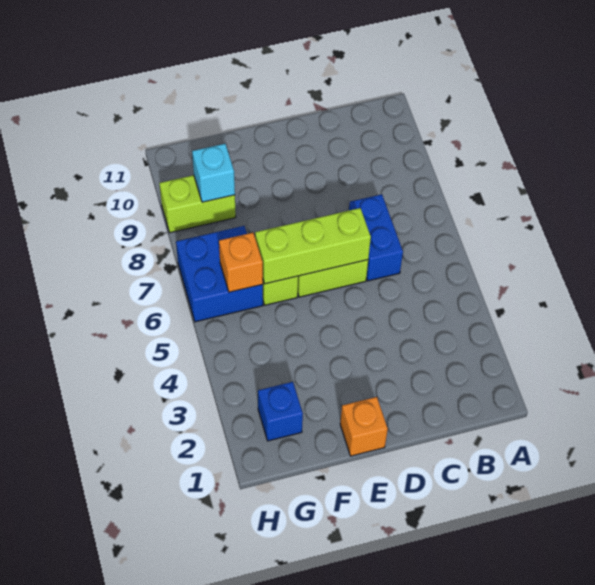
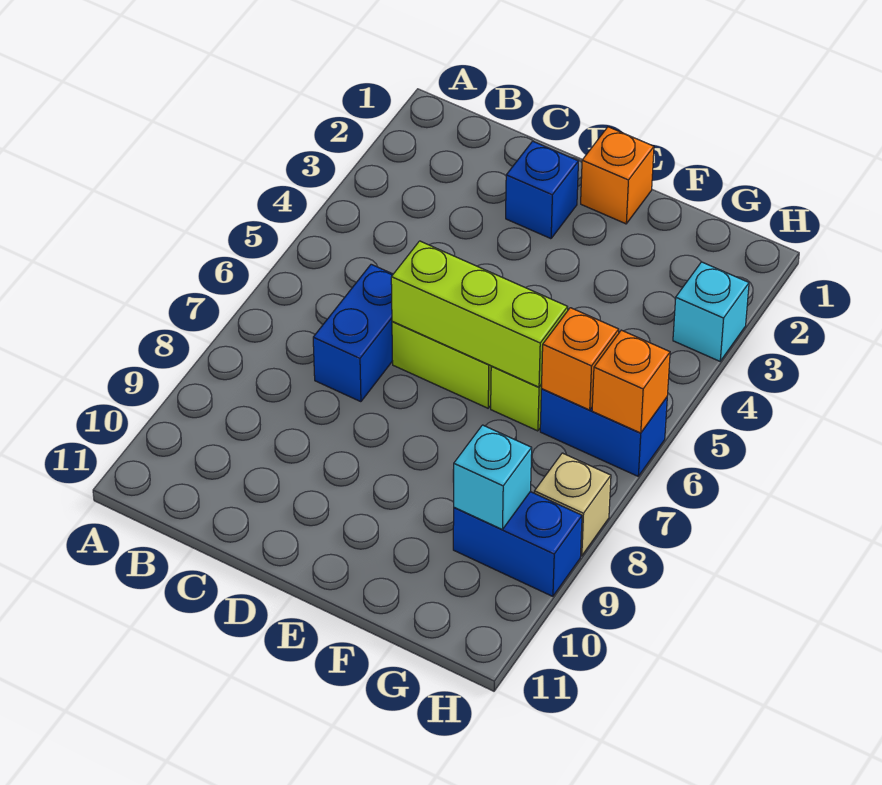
blue 1x1 brick [258,382,303,441] -> blue 1x1 brick moved to [506,141,579,239]
blue 2x2 brick [176,226,263,322] -> blue 1x2 brick [540,389,667,476]
lime 1x2 brick [159,175,236,233] -> blue 1x2 brick [453,492,582,596]
none -> cyan 1x1 brick [673,262,749,361]
none -> orange 1x1 brick [592,330,670,433]
none -> tan 1x1 brick [534,453,611,556]

